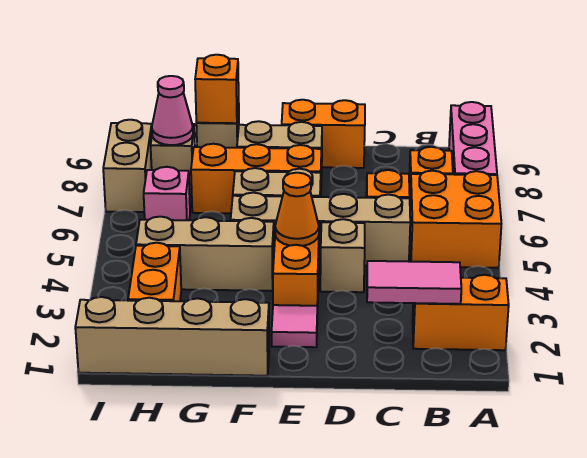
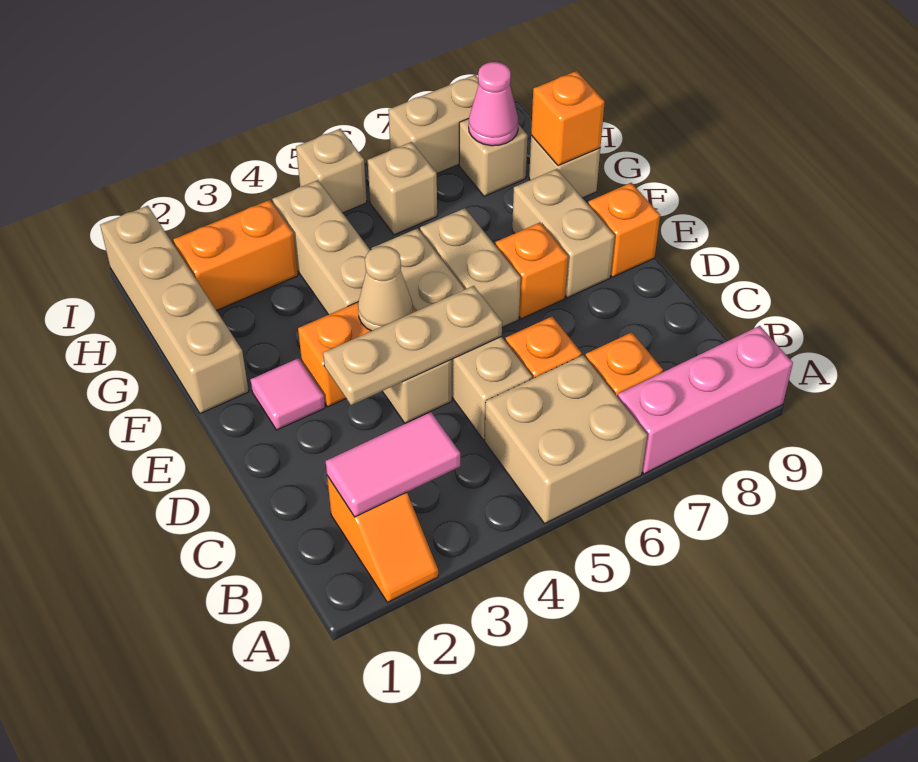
orange 1x2 brick [413,275,509,350] -> orange 1x2 slope [327,476,438,602]
orange 2x2 brick [410,171,501,268] -> tan 2x2 brick [485,355,647,524]
pink 1x2 tile [367,261,461,304] -> pink 1x2 tile turned to [326,412,460,517]
none -> tan 1x3 plate [323,286,502,405]
orange 1x2 brick [282,100,365,168] -> orange 1x1 brick [588,183,660,277]
orange 1x1 cone [275,173,319,246] -> tan 1x1 cone [358,246,413,331]
orange 1x3 brick [191,144,321,213] -> orange 1x1 brick [495,223,568,319]
pink 1x1 brick [144,167,190,220] -> tan 1x1 brick [368,142,437,235]
none -> tan 1x1 brick [296,129,367,213]

